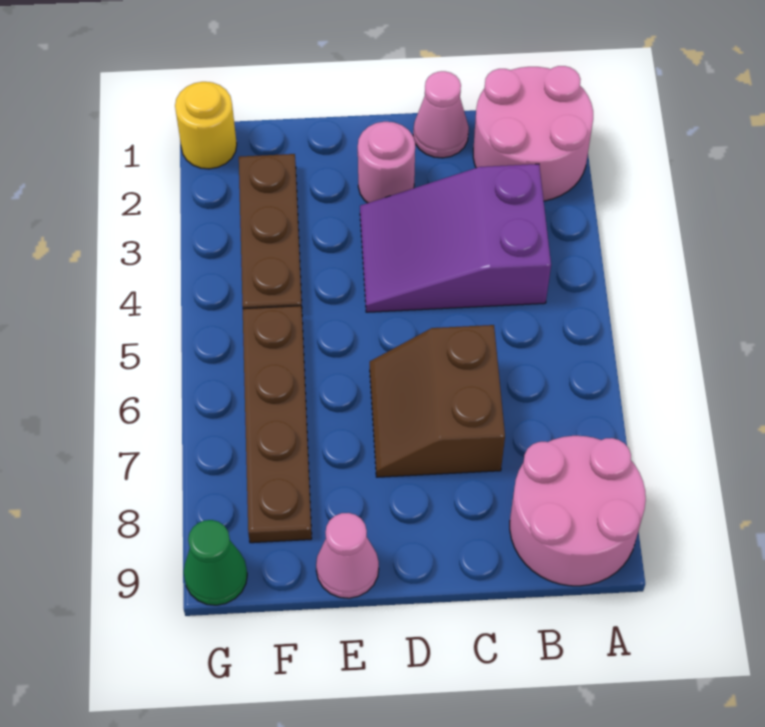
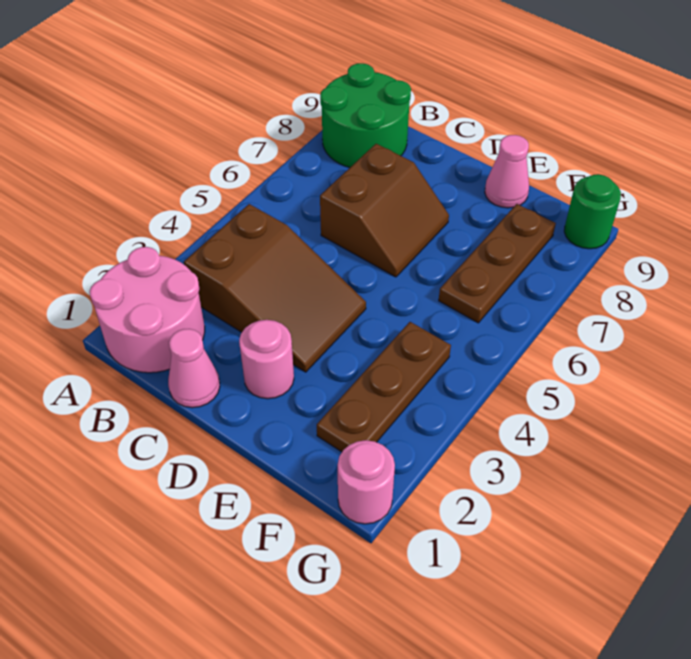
pink 2x2 round brick [510,436,646,586] -> green 2x2 round brick [320,63,411,168]
purple 2x3 slope [360,164,551,312] -> brown 2x3 slope [184,204,366,372]
brown 1x4 plate [243,306,312,543] -> brown 1x3 plate [439,204,556,323]
yellow 1x1 round brick [175,82,237,169] -> pink 1x1 round brick [338,440,395,524]
green 1x1 cone [184,520,247,605] -> green 1x1 round brick [564,174,621,249]

